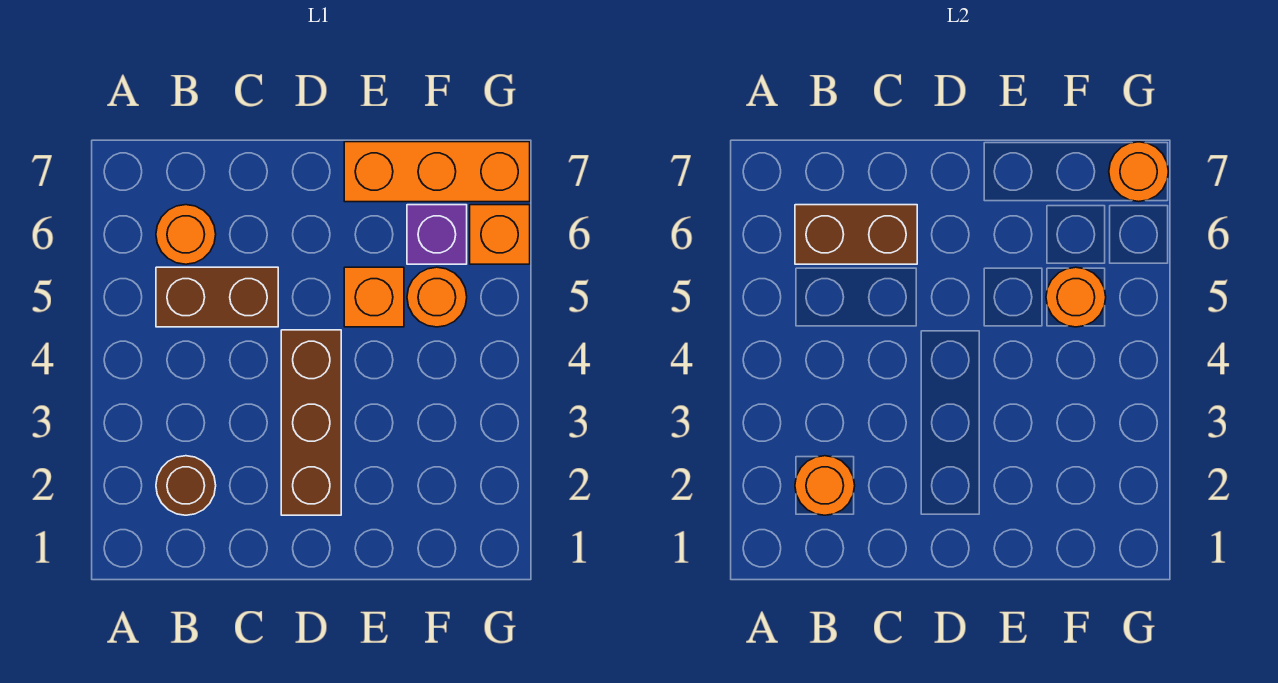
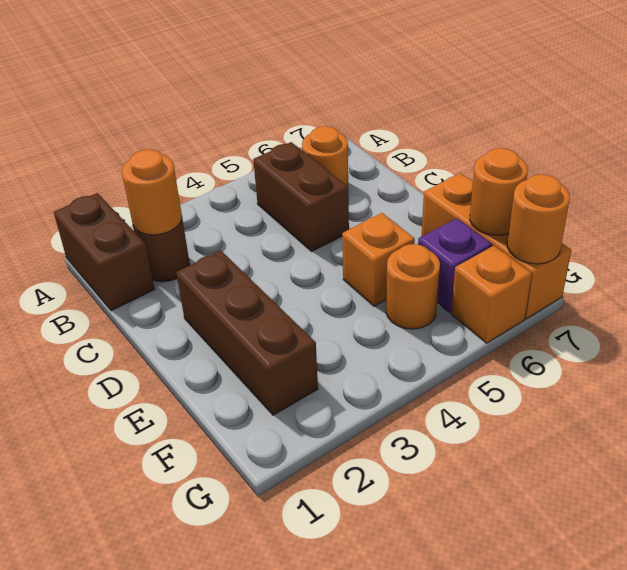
brown 1x2 brick [795,205,917,264] -> brown 1x2 brick moved to [54,193,154,311]
brown 1x3 brick [281,330,341,515] -> brown 1x3 brick turned to [176,250,318,415]
orange 1x1 round brick [1046,267,1106,327] -> orange 1x1 round brick moved to [470,148,528,235]

